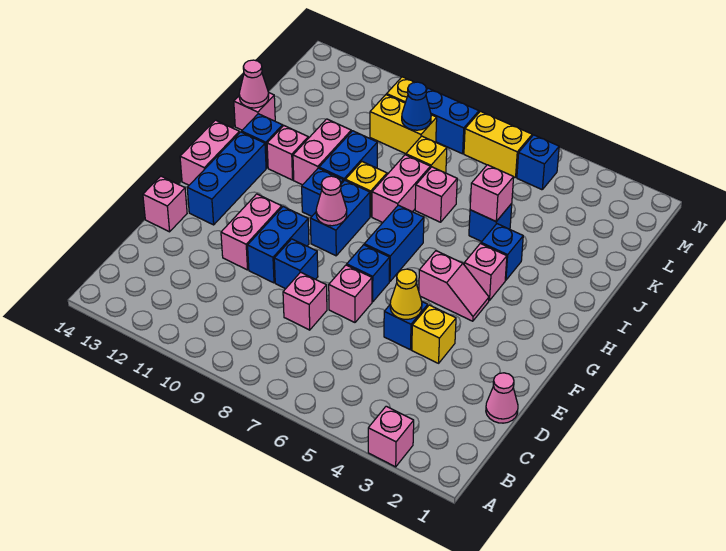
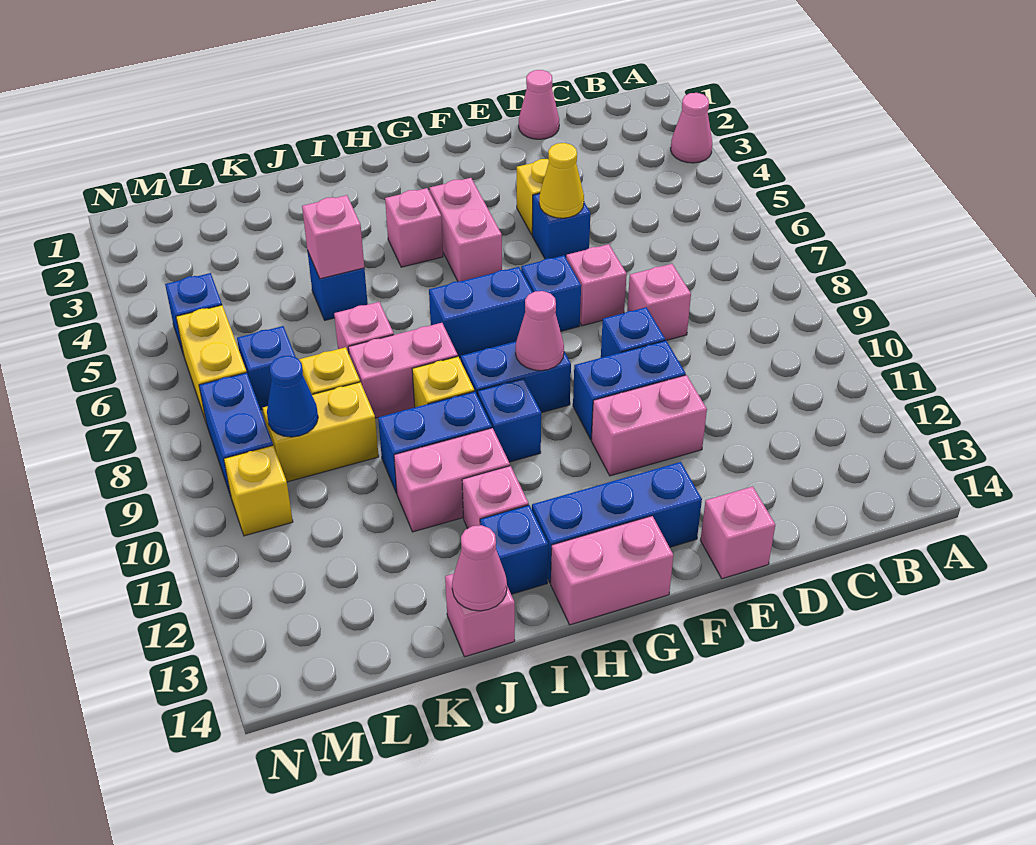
pink 1x1 brick [368,406,414,467] -> pink 1x1 cone [671,93,712,163]
pink 1x2 slope [419,251,489,321] -> pink 1x2 brick [430,178,502,281]
blue 1x1 brick [481,224,523,280] -> blue 1x1 brick moved to [237,326,296,410]
yellow 1x2 brick [370,95,437,154] -> yellow 1x2 brick turned to [263,382,379,482]

